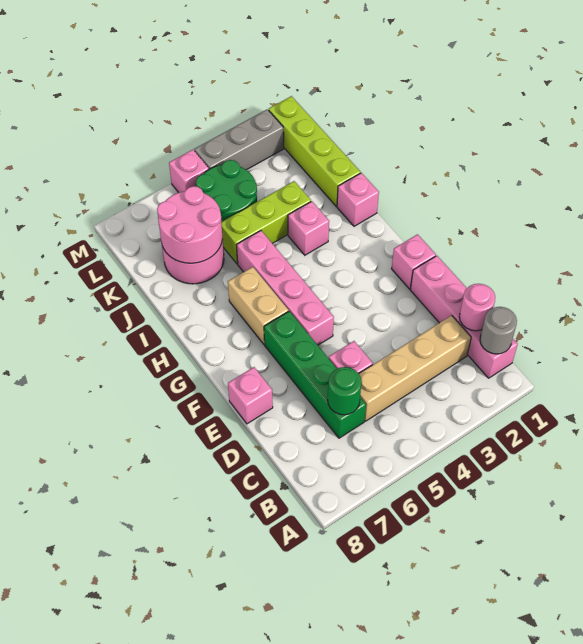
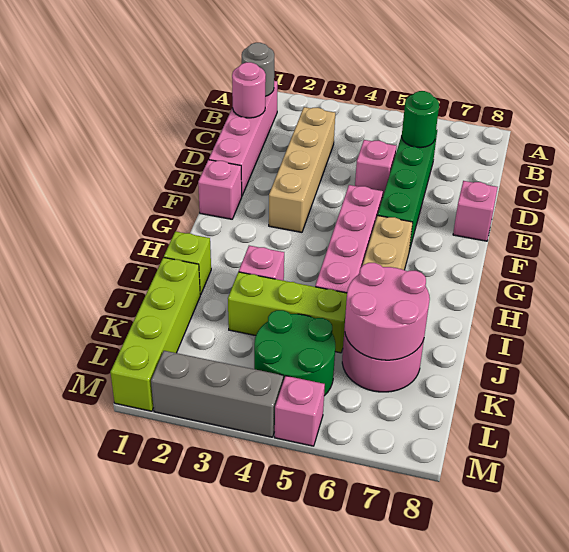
tan 1x4 brick [359,315,471,421] -> tan 1x4 brick turned to [269,107,335,232]
pink 1x1 brick [337,173,379,226] -> lime 1x1 brick [164,231,211,295]

